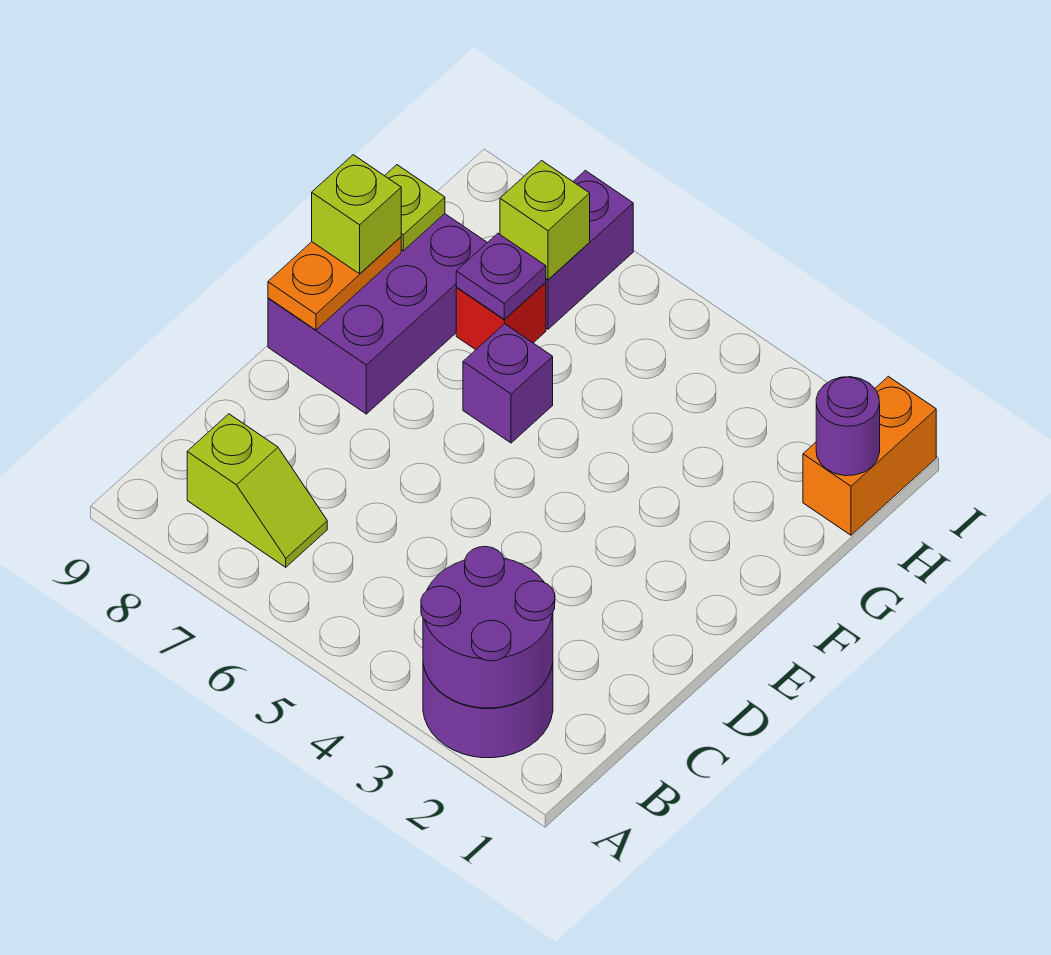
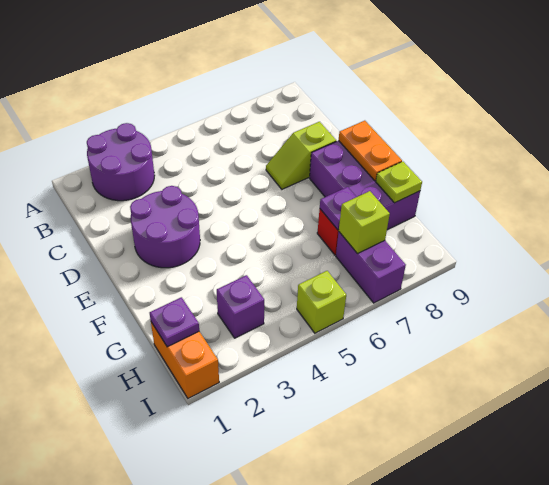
purple 2x2 round brick [421,546,555,708] -> purple 2x2 round brick moved to [130,186,200,268]
lime 1x2 slope [187,414,327,567] -> lime 1x2 slope moved to [266,122,336,189]
purple 1x1 brick [463,324,553,443] -> purple 1x1 brick moved to [217,275,264,338]
lime 1x1 brick [312,155,401,274] -> lime 1x1 brick moved to [297,271,346,333]
purple 1x1 round brick [816,377,880,476] -> purple 1x1 plate [150,297,199,347]

